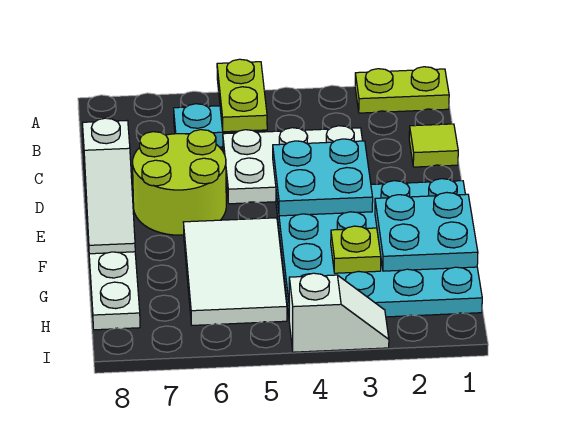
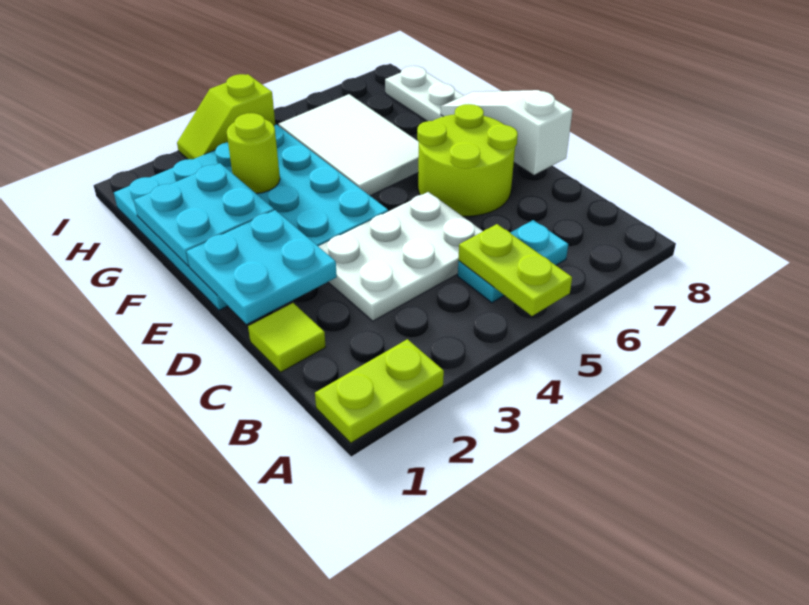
cyan 2x2 plate [273,139,373,216] -> cyan 2x2 plate moved to [186,210,337,324]
lime 1x1 plate [331,226,381,273] -> lime 1x1 round brick [227,113,280,194]
white 1x2 slope [289,273,389,352] -> lime 1x2 slope [177,74,275,159]

